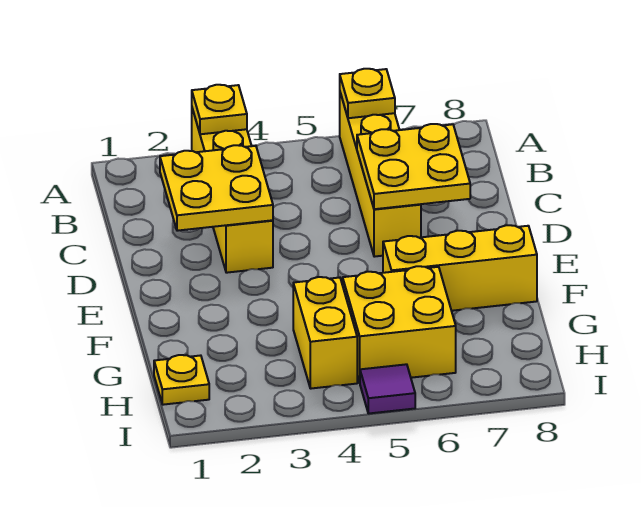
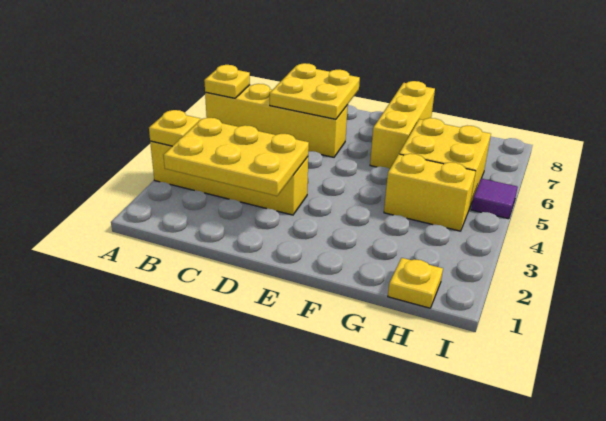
yellow 2x2 plate [160,145,273,231] -> yellow 2x3 plate [163,118,309,196]

